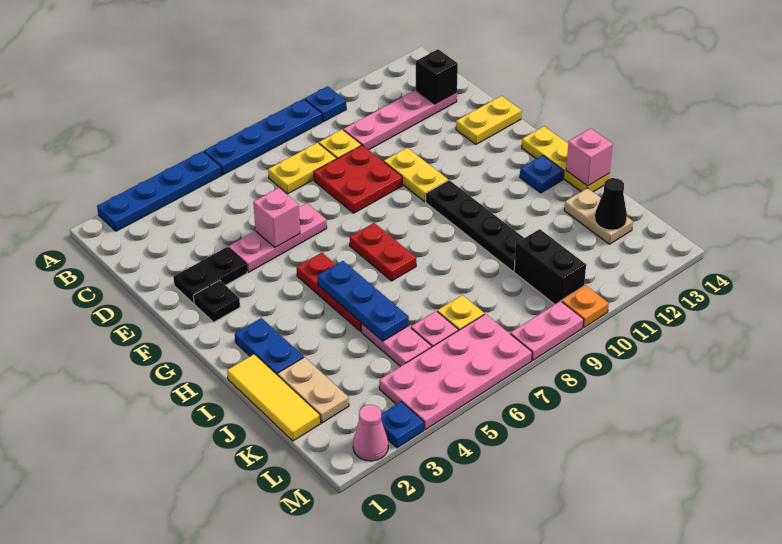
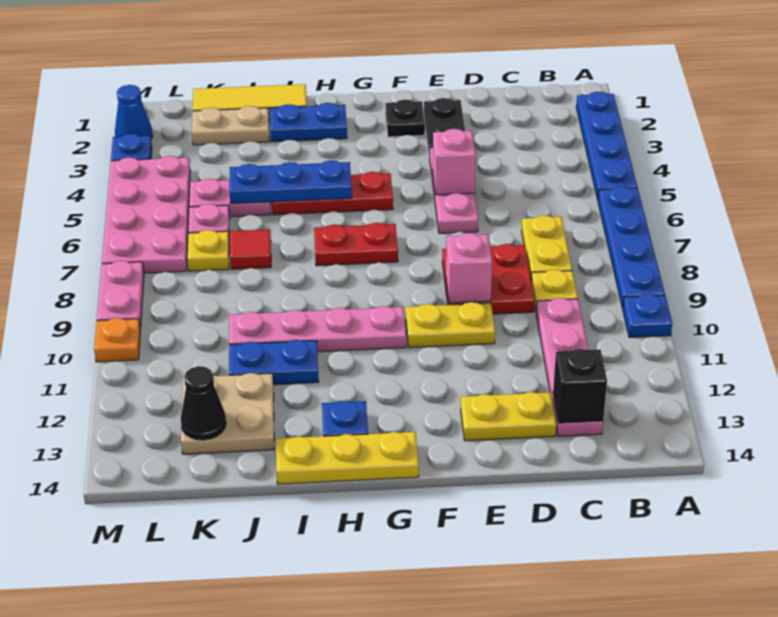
yellow 1x2 plate [456,96,522,144] -> yellow 1x2 plate turned to [461,392,556,441]
black 1x4 plate [426,180,524,271] -> pink 1x4 plate [229,306,406,352]
none -> blue 1x2 plate [229,340,319,385]
pink 1x1 brick [566,128,613,186] -> pink 1x1 brick moved to [446,233,492,303]
none -> red 1x1 tile [230,230,271,269]
tan 1x2 plate [564,188,633,244] -> tan 2x2 plate [181,373,274,454]
black 1x2 brick [514,229,586,304] -> none
pink 1x1 cone [353,405,388,461] -> blue 1x1 cone [115,85,153,139]

